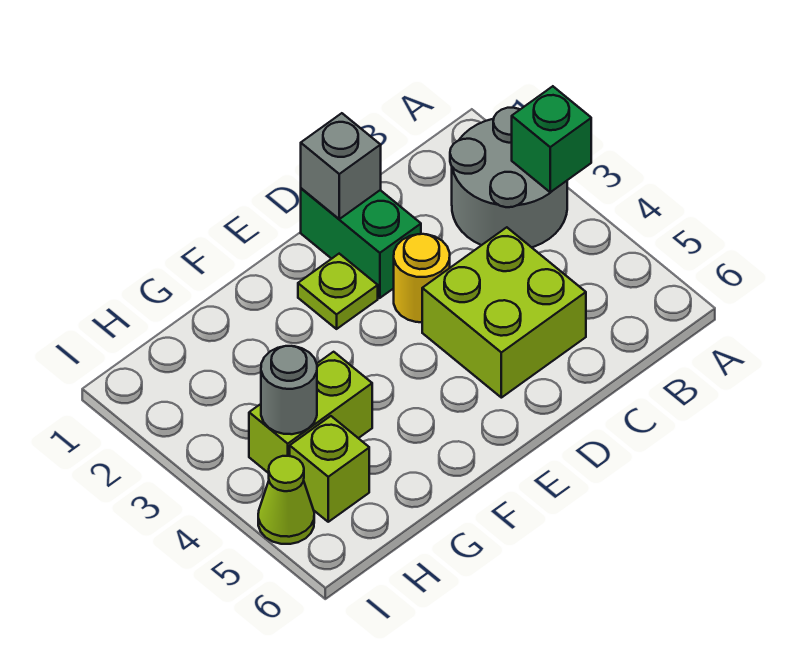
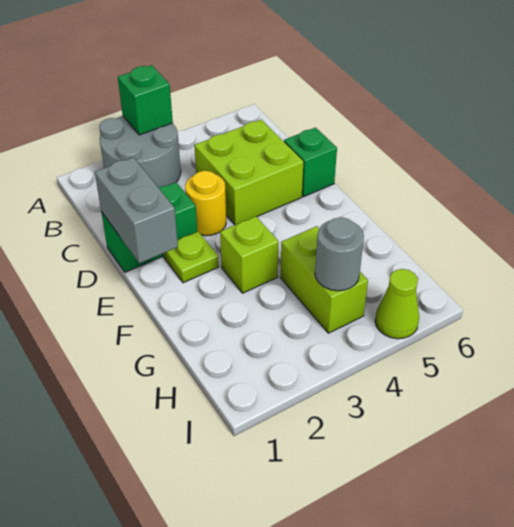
grey 1x1 brick [301,113,381,219] -> grey 1x2 brick [95,157,178,263]
none -> green 1x1 brick [284,128,337,197]
lime 1x1 brick [290,416,369,522] -> lime 1x1 brick moved to [220,216,278,293]

